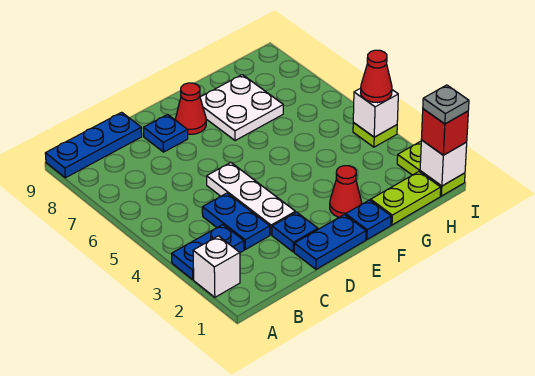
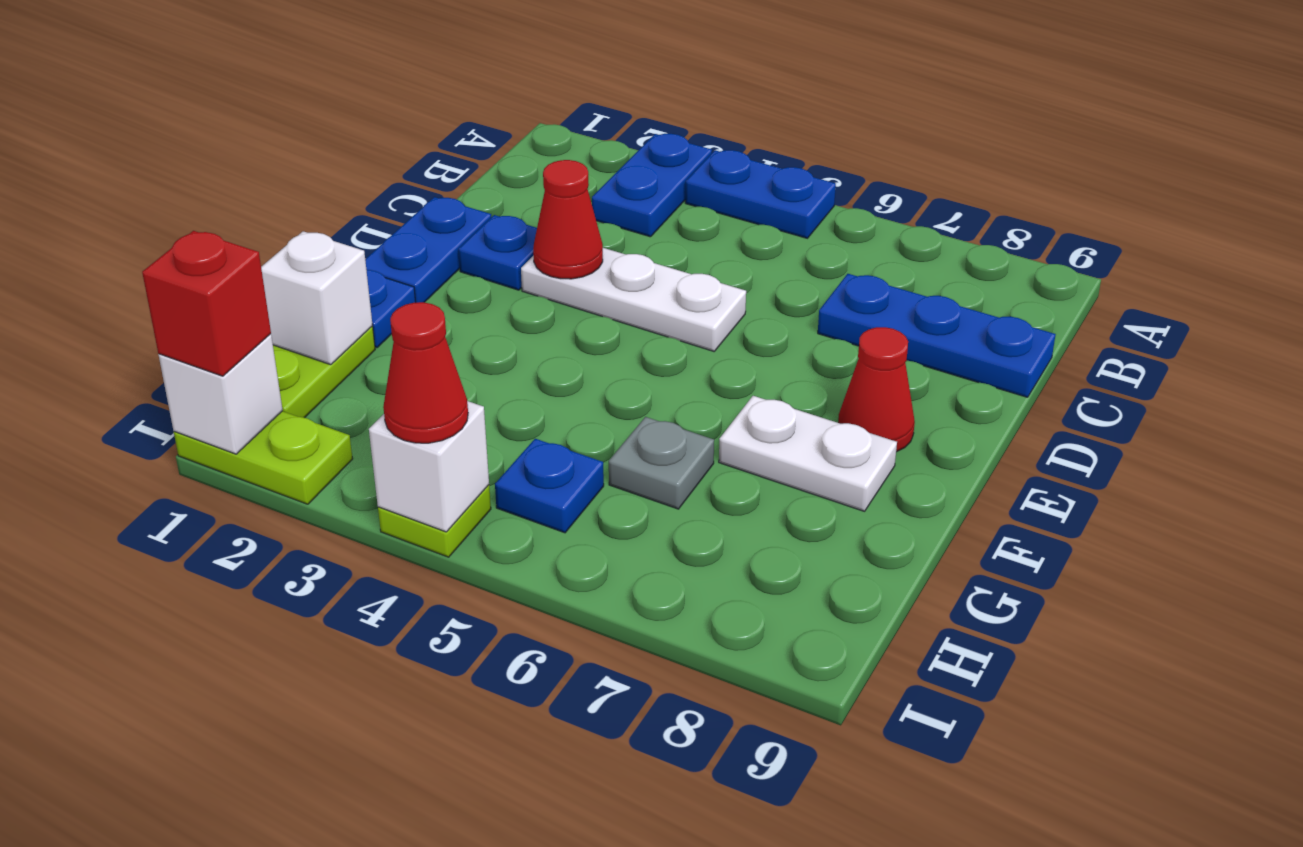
white 1x1 brick [193,236,240,297] -> white 1x1 brick moved to [261,231,373,365]
blue 1x3 plate [45,112,142,178] -> blue 1x3 plate turned to [818,274,1056,397]
blue 1x2 plate [202,193,270,249] -> blue 1x2 plate moved to [685,150,836,238]
blue 1x1 plate [144,115,188,152] -> blue 1x1 plate moved to [495,439,604,533]
red 1x1 cone [330,166,362,217] -> red 1x1 cone moved to [533,160,603,279]
white 2x2 plate [200,75,283,141] -> white 1x2 plate [719,396,897,511]
grey 1x1 plate [423,85,469,124] -> grey 1x1 plate moved to [609,417,714,509]

